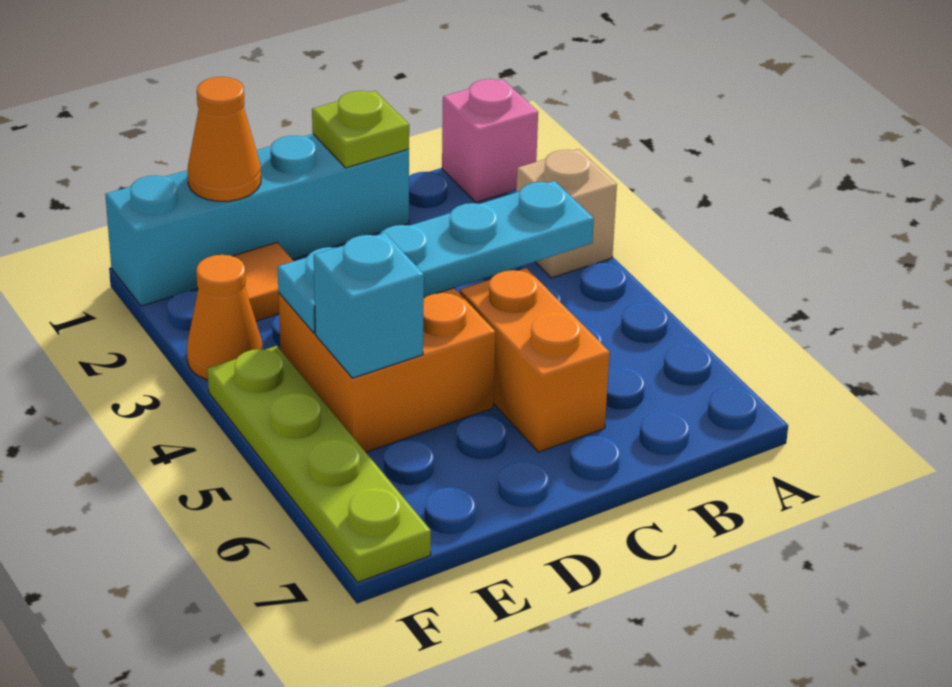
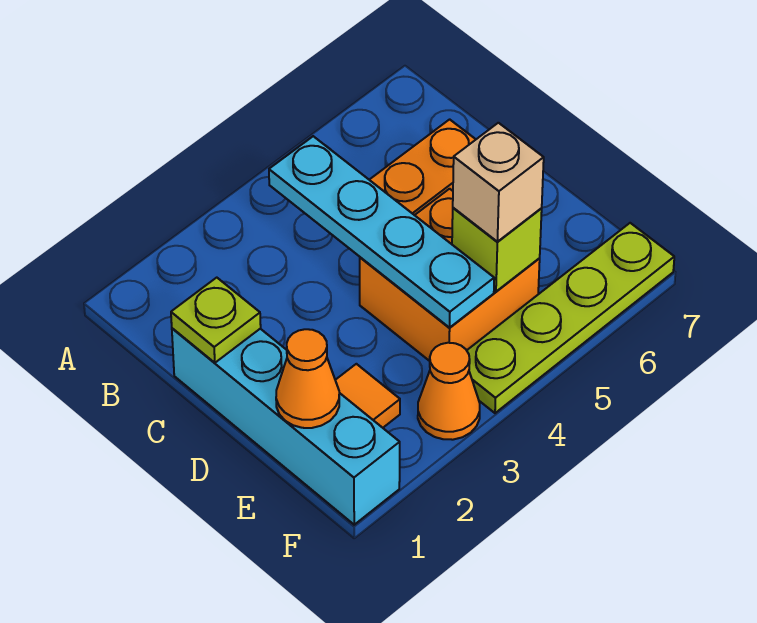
pink 1x1 brick [442,79,538,203] -> none
tan 1x1 brick [516,149,617,278] -> tan 1x1 brick moved to [453,123,544,242]
cyan 1x1 brick [314,233,424,378] -> lime 1x1 brick [452,208,542,291]

